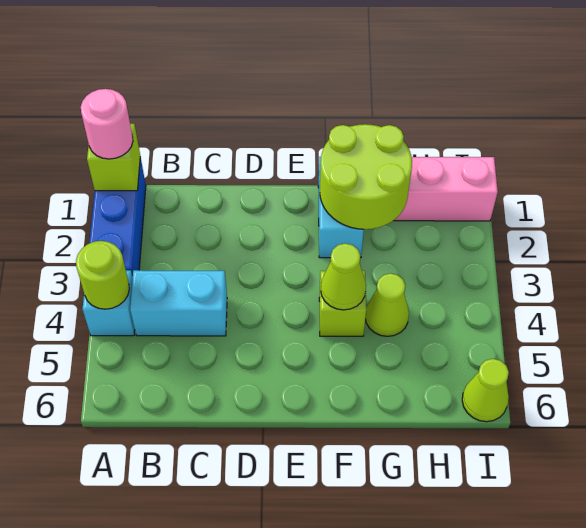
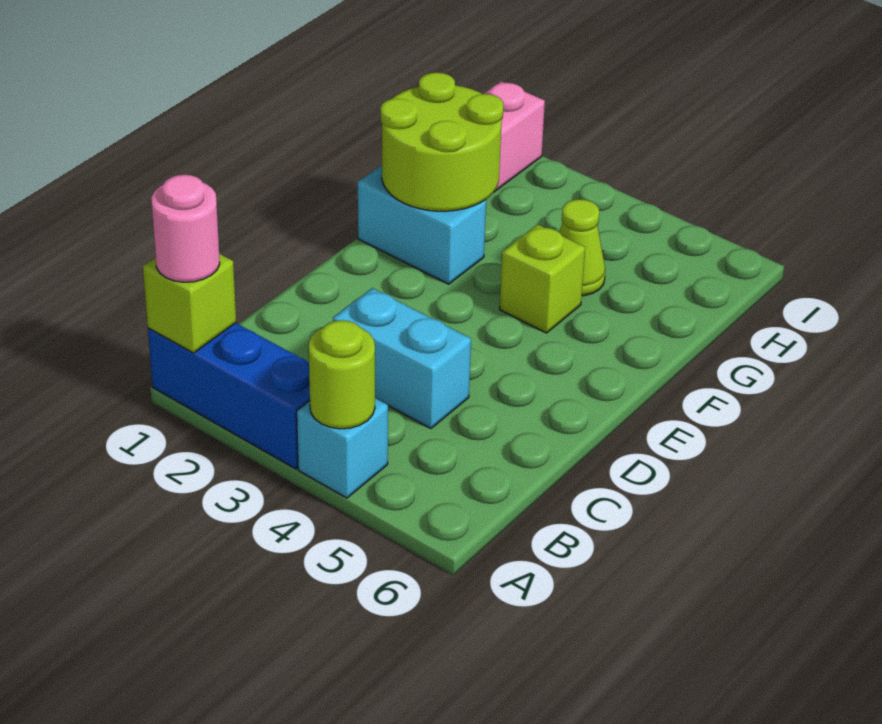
cyan 1x2 brick [130,270,227,336] -> cyan 1x2 brick turned to [333,288,471,429]
lime 1x1 cone [321,243,366,310] -> none
lime 1x1 cone [462,359,509,422] -> none

